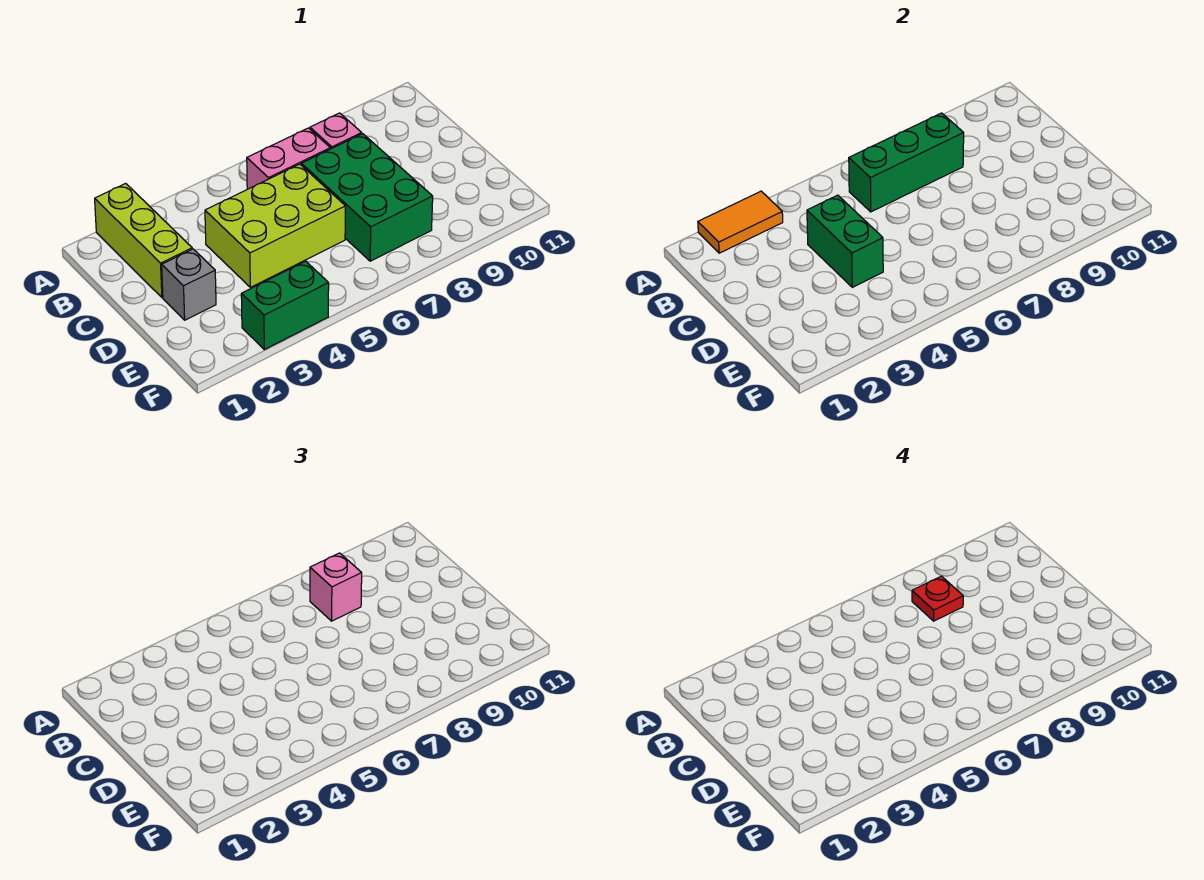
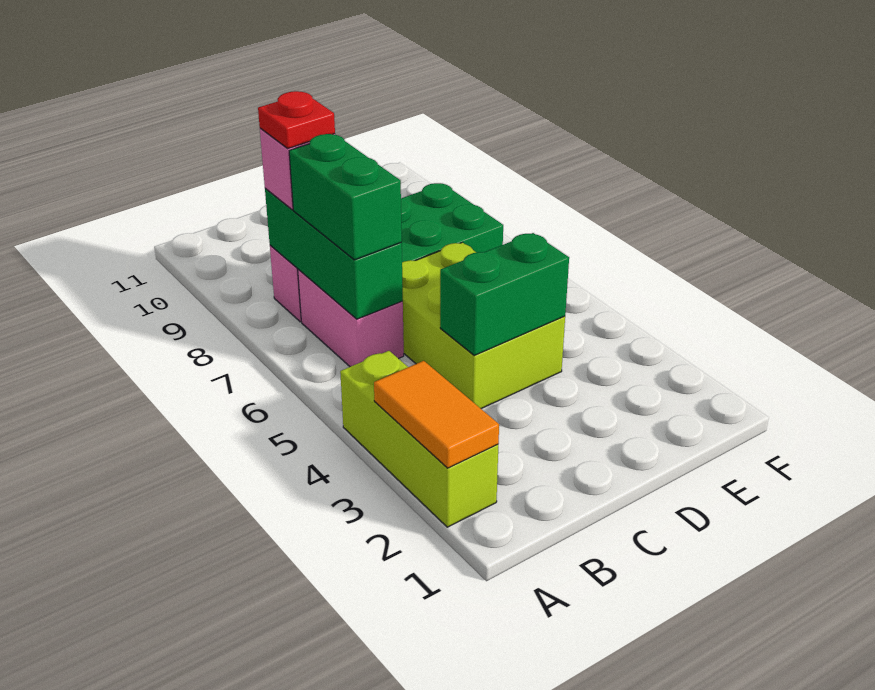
lime 1x3 brick [95,184,192,298] -> lime 1x3 brick turned to [340,351,498,527]
grey 1x1 brick [162,249,216,320] -> none
green 1x2 brick [241,261,329,350] -> green 1x2 brick moved to [289,134,402,260]

